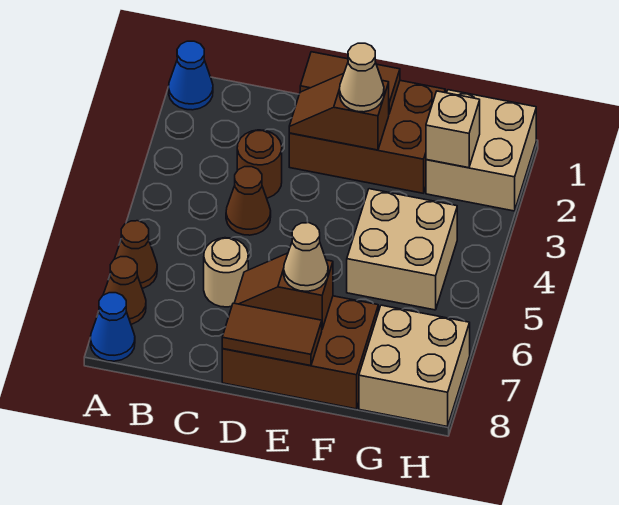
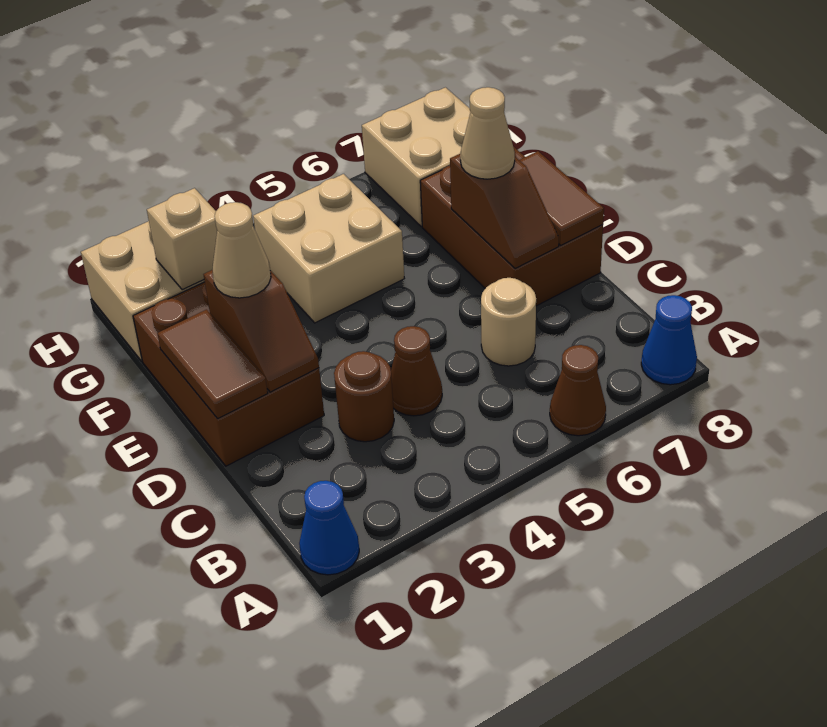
brown 1x1 cone [103,257,146,324] -> none

